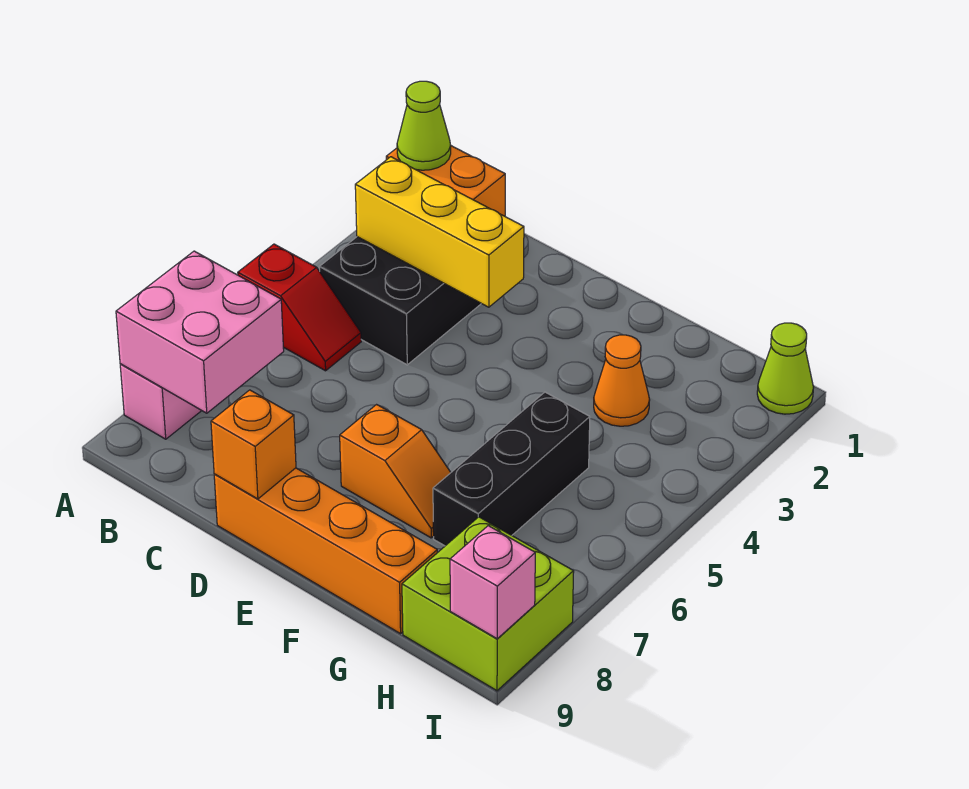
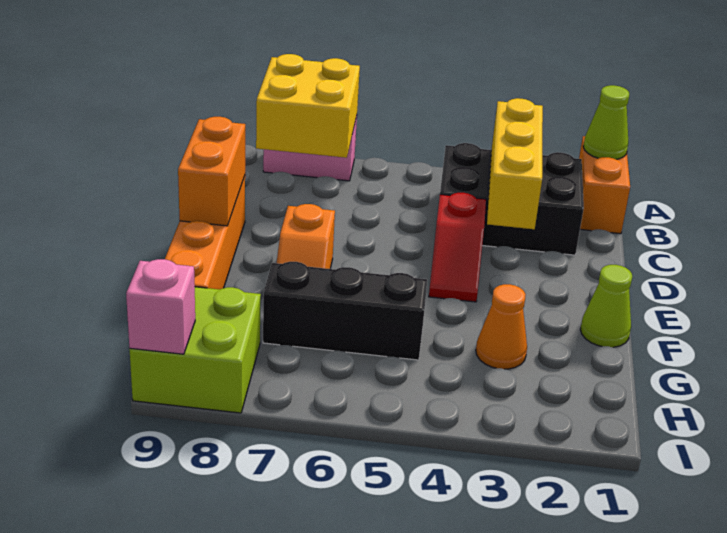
red 1x2 slope [238,244,361,371] -> red 1x2 slope moved to [429,193,486,302]
pink 2x2 brick [116,251,284,413] -> yellow 2x2 brick [256,54,360,158]
orange 1x1 brick [211,390,296,499] -> orange 1x2 brick [178,117,245,226]
lime 1x1 cone [757,323,814,414] -> lime 1x1 cone moved to [580,265,632,347]

